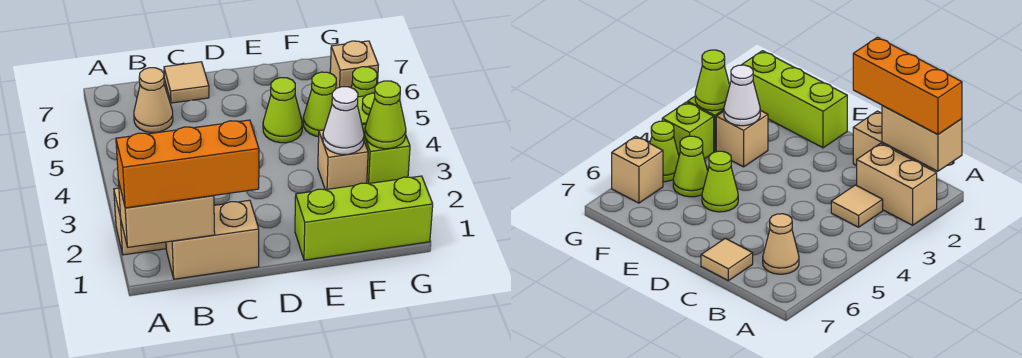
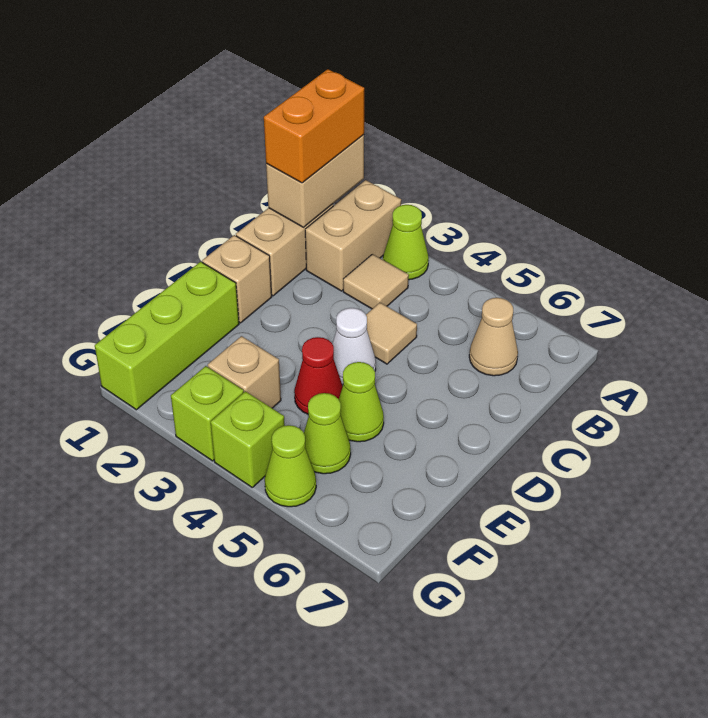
orange 1x3 brick [116,120,259,208] -> orange 1x2 brick [264,69,364,183]
tan 1x1 tile [164,62,209,103] -> tan 1x1 tile moved to [366,303,417,364]
none -> red 1x1 cone [294,337,343,414]
white 1x1 cone [323,87,364,154] -> white 1x1 cone moved to [333,308,376,385]
lime 1x1 cone [365,81,406,149] -> lime 1x1 cone moved to [383,205,429,280]
tan 1x1 brick [330,41,378,88] -> tan 1x1 brick moved to [202,235,272,323]

